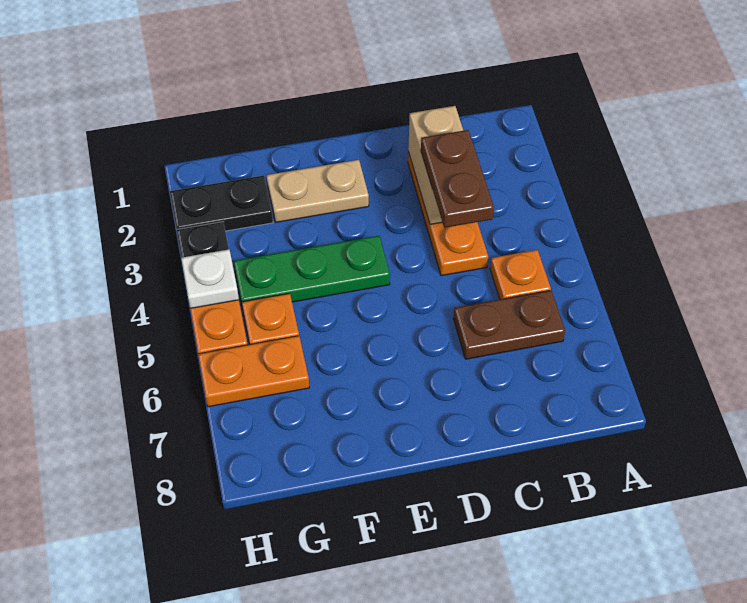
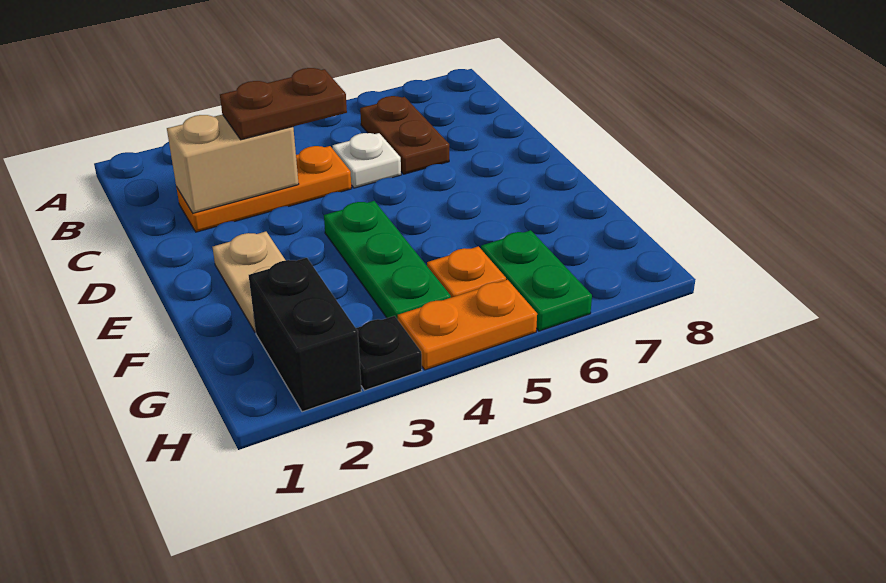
orange 1x1 plate [490,250,551,300] -> none
black 1x2 plate [170,175,273,231] -> black 1x2 brick [249,258,361,412]
orange 1x2 plate [198,336,309,407] -> green 1x2 plate [481,230,592,331]
white 1x1 plate [181,250,239,308] -> white 1x1 plate moved to [333,133,401,188]

